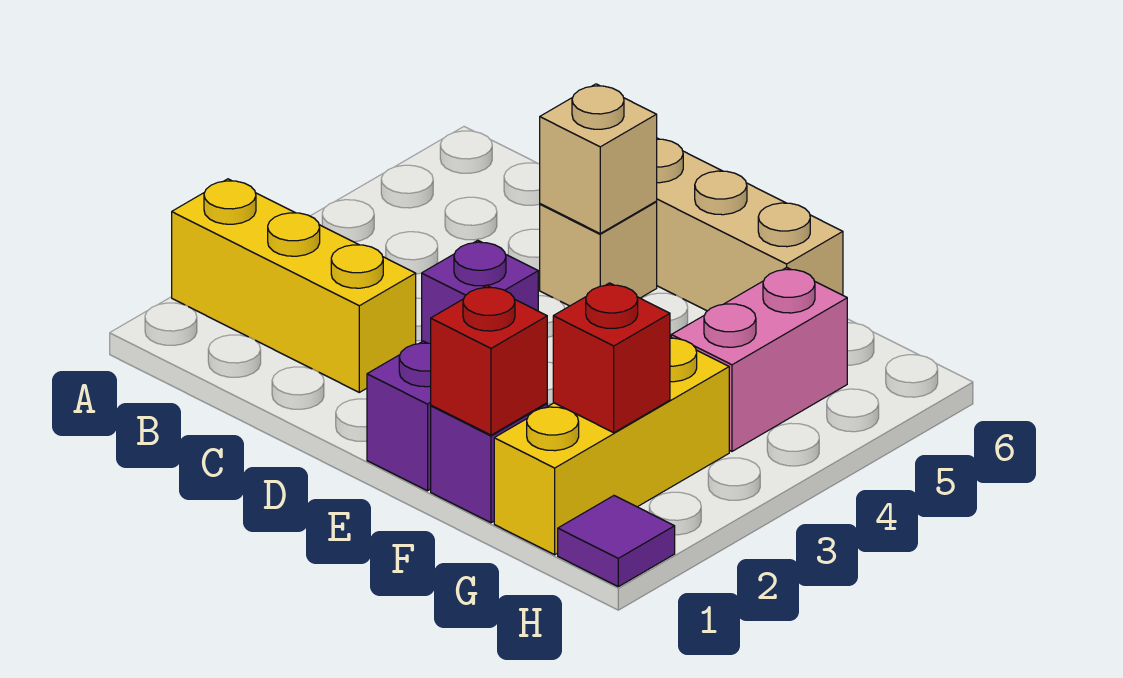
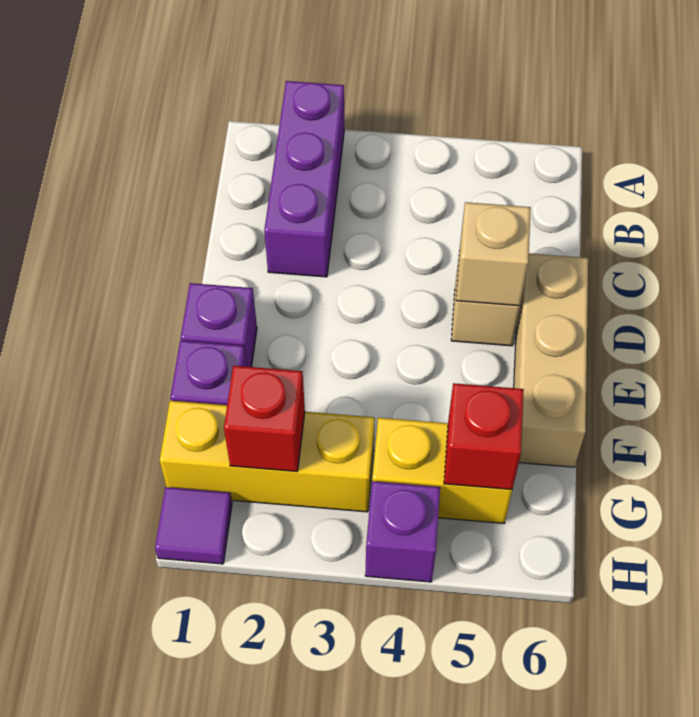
yellow 1x3 brick [172,179,416,392] -> purple 1x3 brick [264,81,344,277]
purple 1x1 brick [422,240,538,343] -> purple 1x1 brick moved to [365,481,440,582]
red 1x1 brick [431,285,547,435] -> red 1x1 brick moved to [444,383,524,489]
pink 1x2 brick [671,268,847,451] -> yellow 1x2 brick [372,418,512,523]

